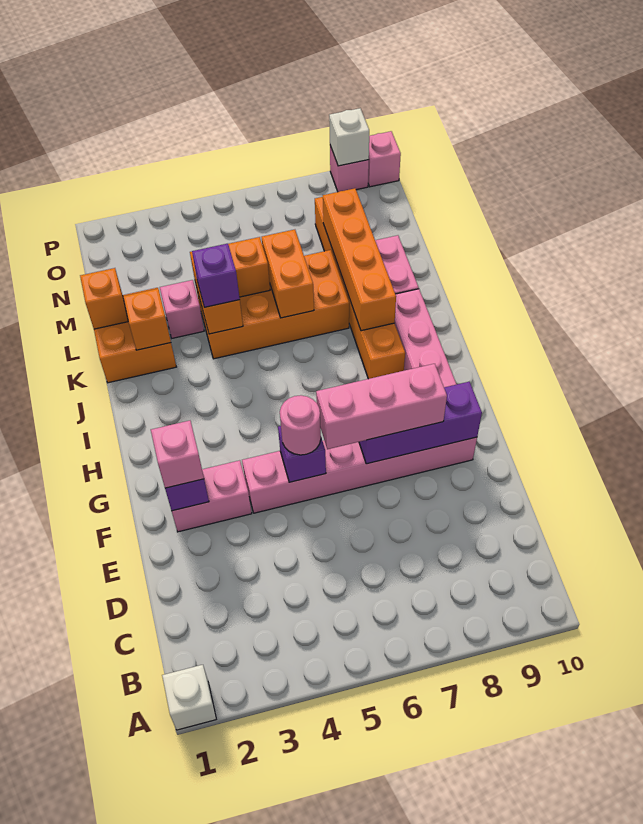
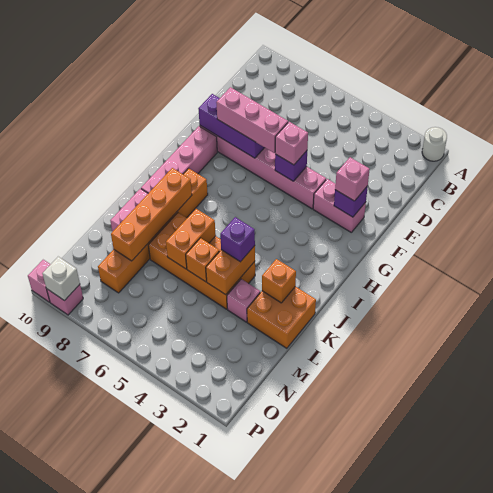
white 1x1 brick [162,665,216,730] -> white 1x1 round brick [422,127,447,161]
pink 1x1 round brick [280,395,321,455] -> pink 1x1 brick [275,122,308,165]
orange 1x1 brick [80,268,128,329] -> none

